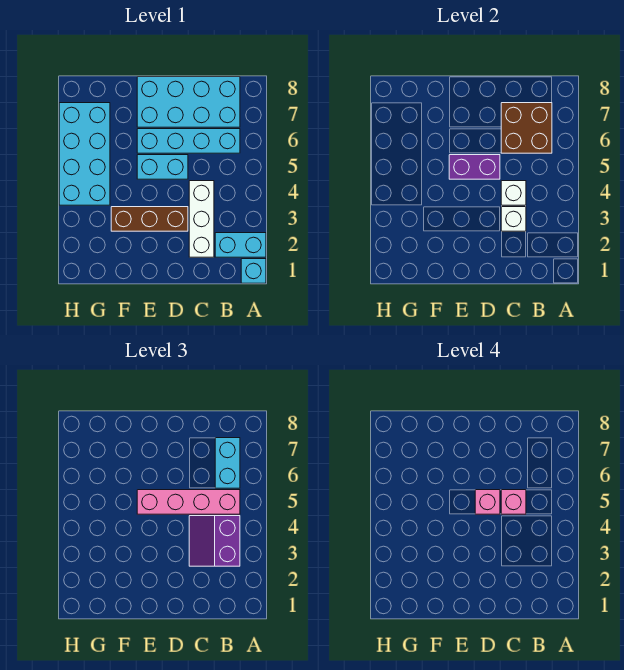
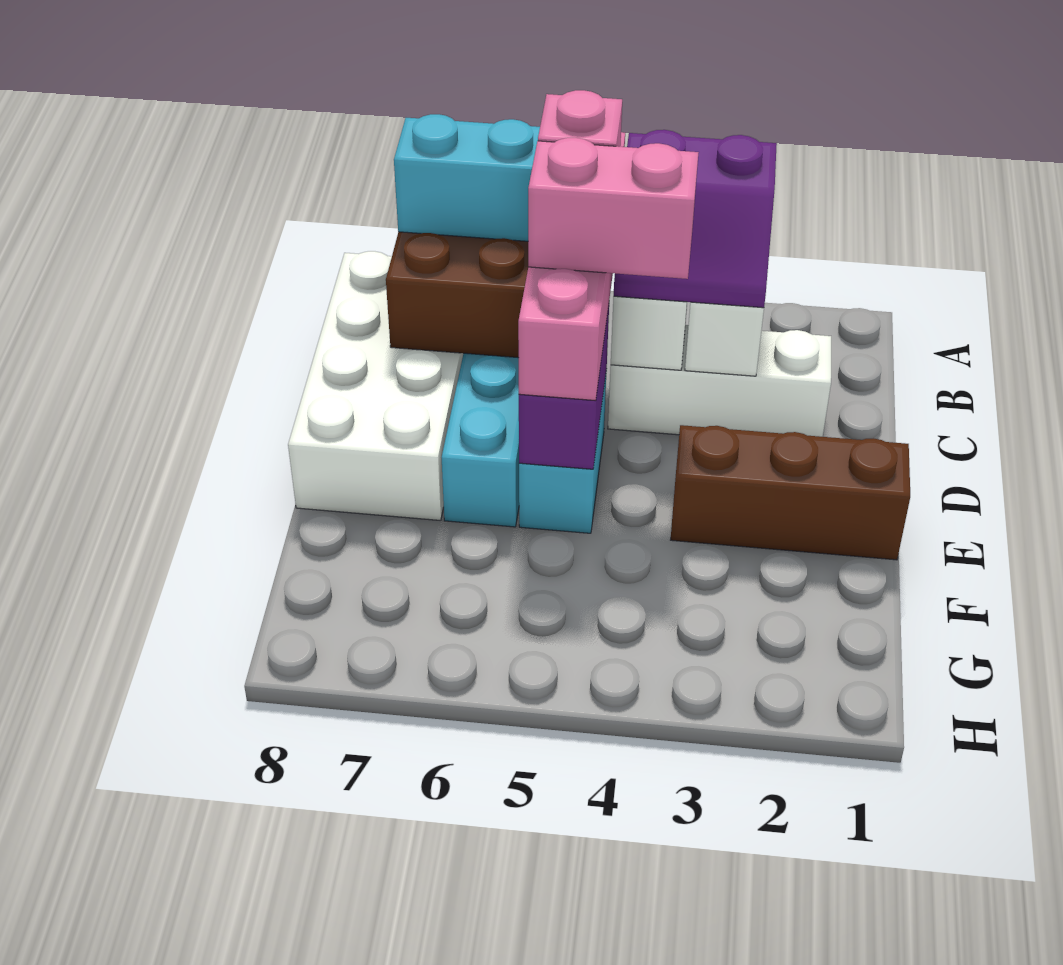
cyan 1x1 brick [241,259,266,283] -> none
cyan 1x2 brick [215,233,266,257] -> none
cyan 2x4 brick [137,77,240,127] -> white 2x4 brick [288,251,463,521]
brown 1x3 brick [111,207,188,231] -> brown 1x3 brick turned to [671,425,910,560]
pink 1x1 brick [475,490,500,514] -> pink 1x2 brick [528,138,699,279]
cyan 2x4 brick [59,103,110,205] -> none

